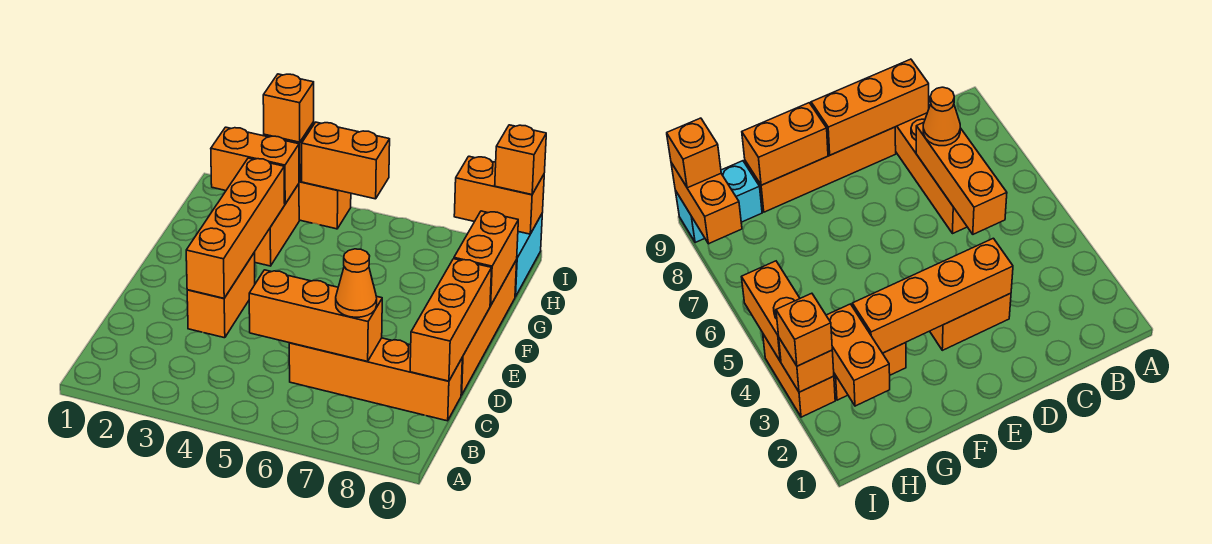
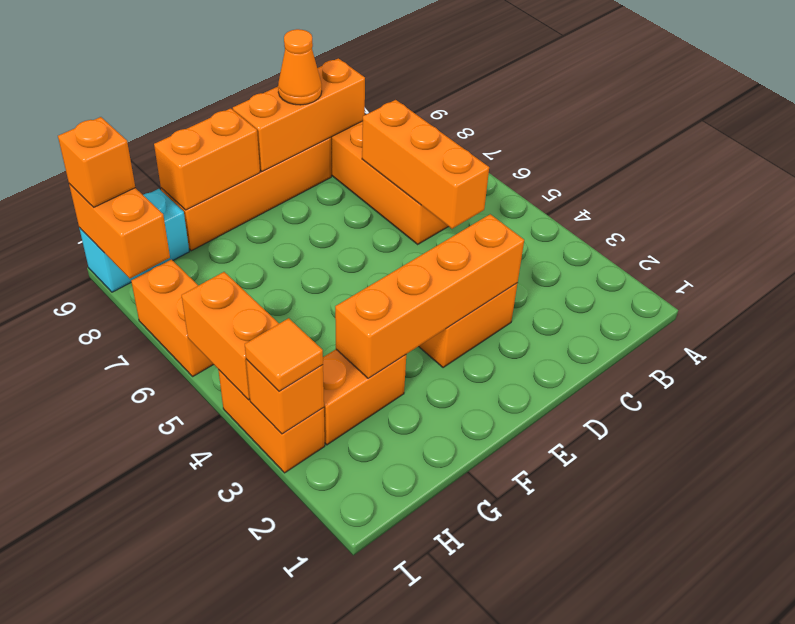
orange 1x1 cone [336,249,377,317] -> orange 1x1 cone moved to [278,29,322,105]
orange 1x2 brick [211,127,299,204] -> orange 1x2 brick moved to [131,260,214,376]
orange 1x1 brick [263,74,314,142] -> orange 1x1 tile [245,318,323,391]

